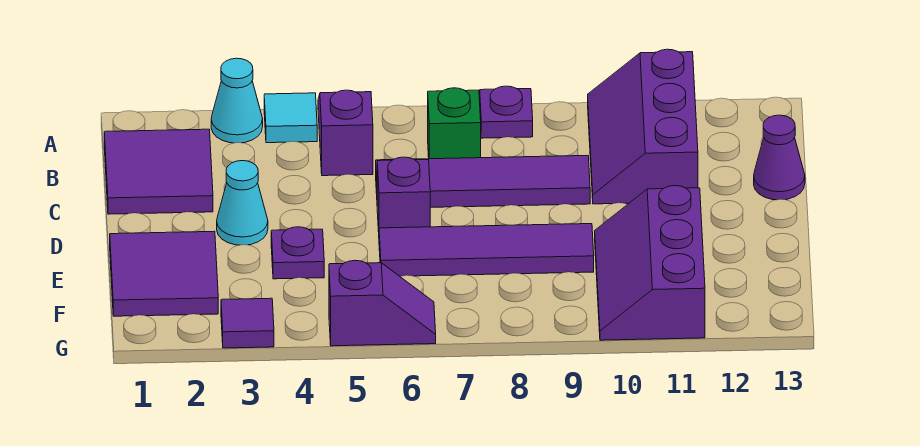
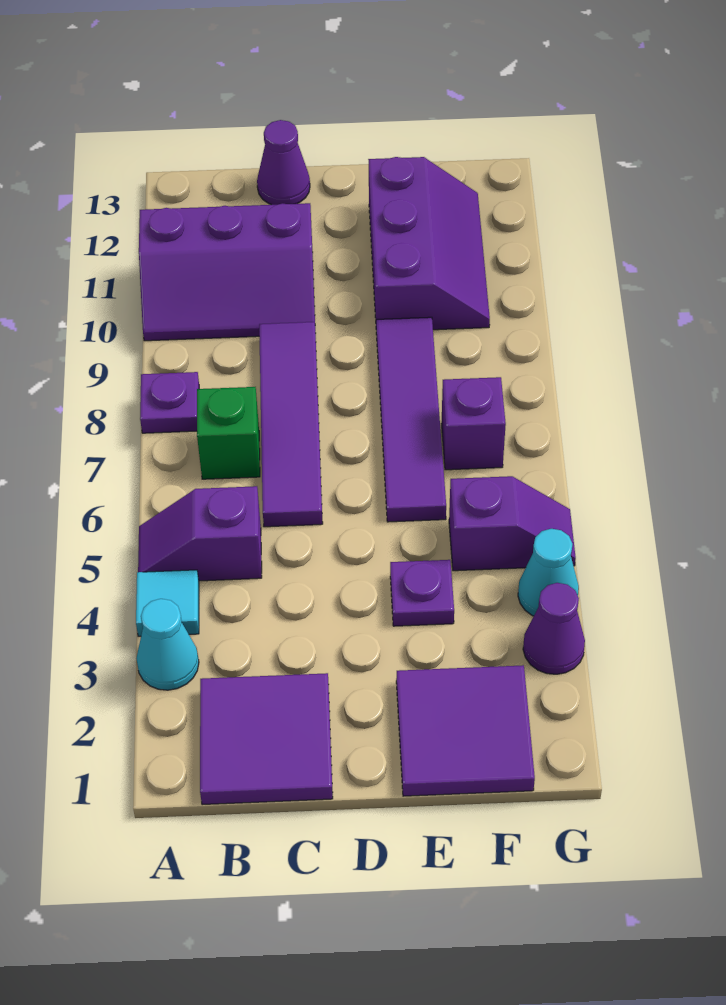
cyan 1x1 cone [217,161,268,245] -> cyan 1x1 cone moved to [518,529,579,616]
purple 1x1 brick [377,157,430,232] -> purple 1x1 brick moved to [441,377,506,470]
purple 2x3 slope [595,186,705,340] -> purple 2x3 slope turned to [368,157,490,330]
purple 1x1 tile [221,298,274,348] -> purple 1x1 cone [523,583,585,674]
purple 1x2 slope [329,260,436,346] -> purple 1x2 slope turned to [449,476,576,571]

